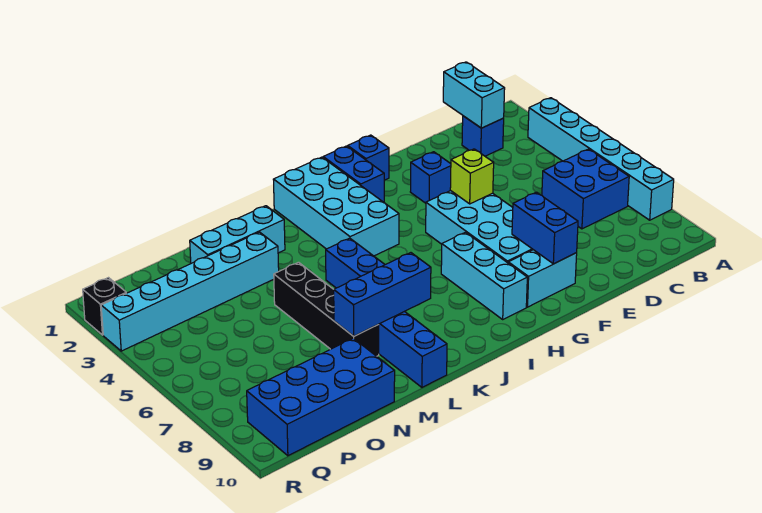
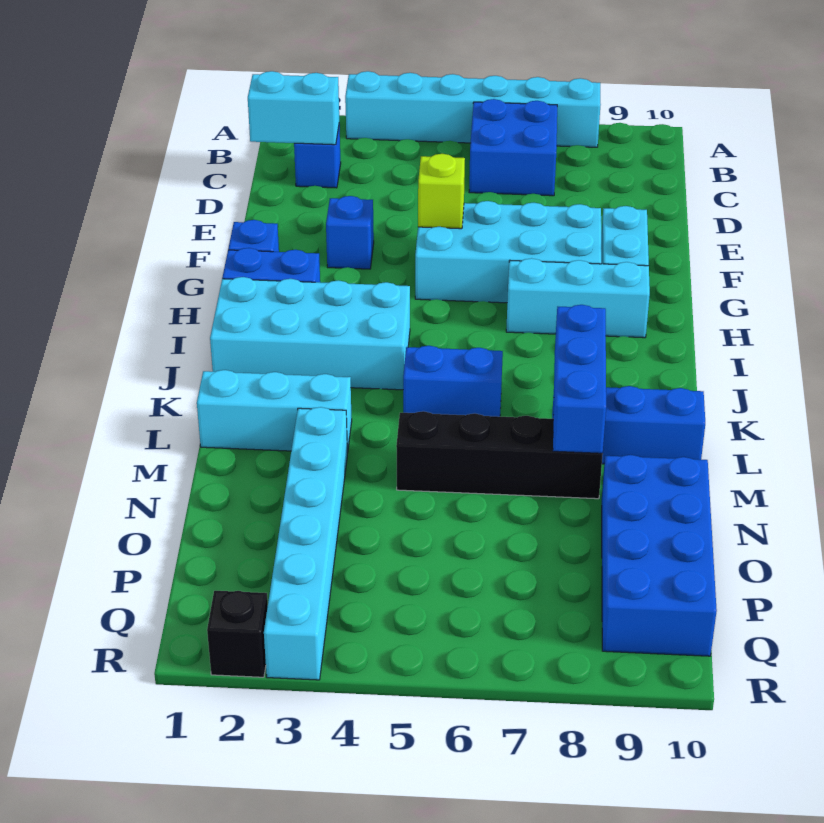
blue 1x2 brick [512,192,578,264] -> none
cyan 1x3 brick [190,206,285,263] -> cyan 1x3 brick turned to [197,370,352,453]

